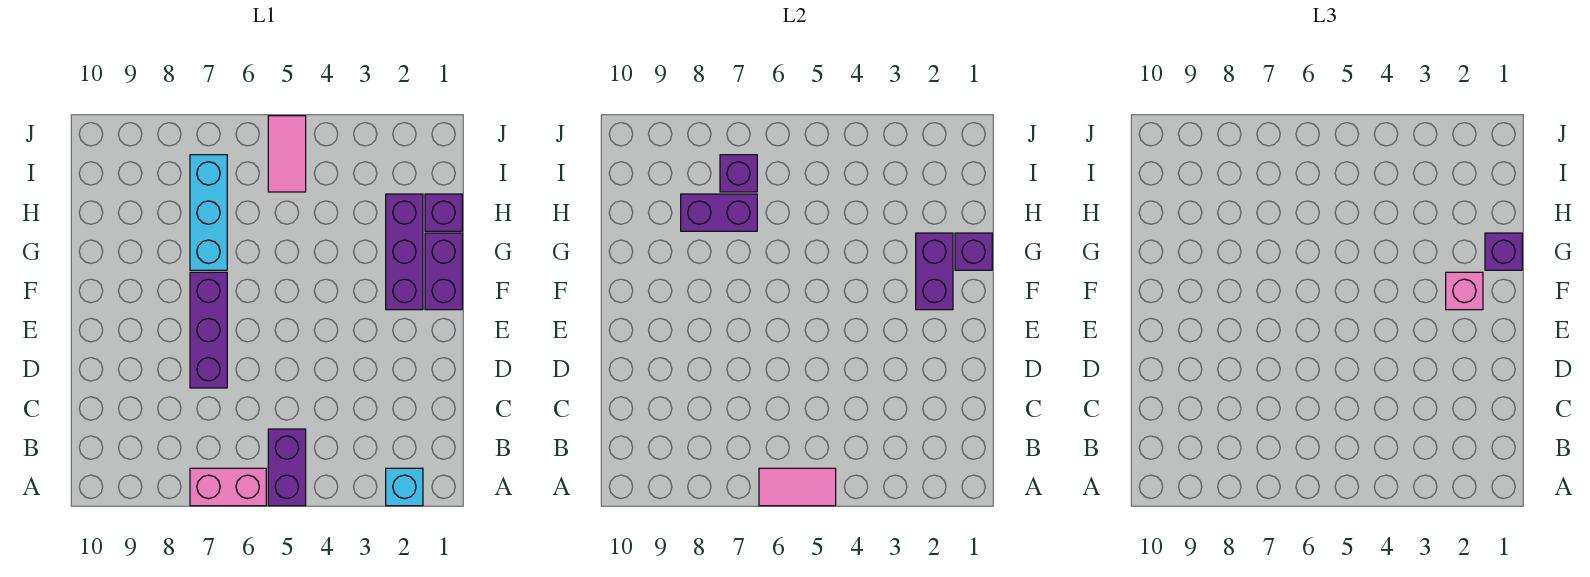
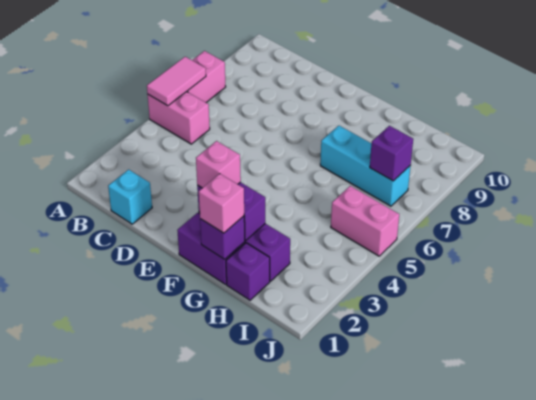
cyan 1x1 brick [386,468,423,506] -> cyan 1x1 brick moved to [108,170,152,224]
purple 1x2 brick [268,429,306,506] -> pink 1x2 brick [147,92,210,144]
purple 1x3 brick [190,272,227,388] -> none
purple 1x1 brick [1485,233,1522,270] -> pink 1x1 brick [199,174,244,233]
purple 1x2 brick [681,194,757,231] -> none
pink 1x2 tile [268,116,306,192] -> pink 1x2 brick [331,186,399,256]

